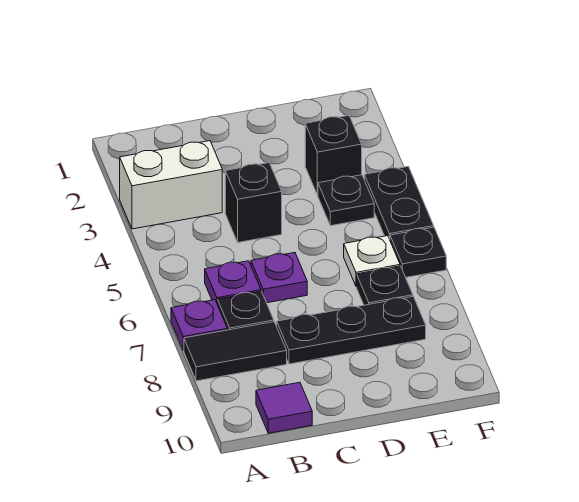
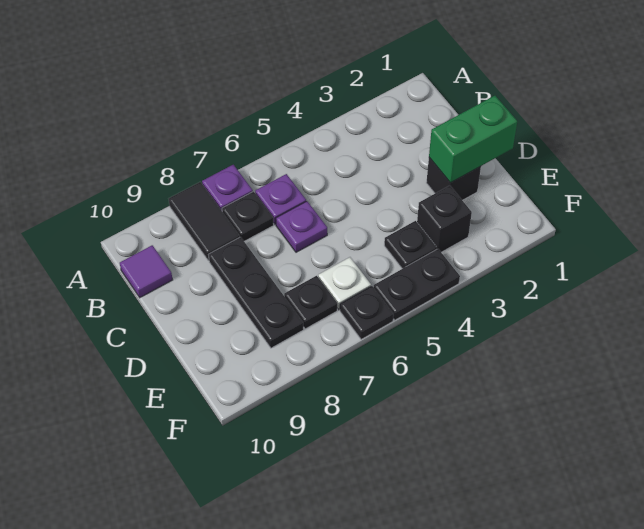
white 1x2 brick [120,141,222,229] -> none
black 1x1 brick [225,163,282,242] -> black 1x1 brick moved to [426,158,481,200]
none -> green 1x2 brick [429,96,517,183]

